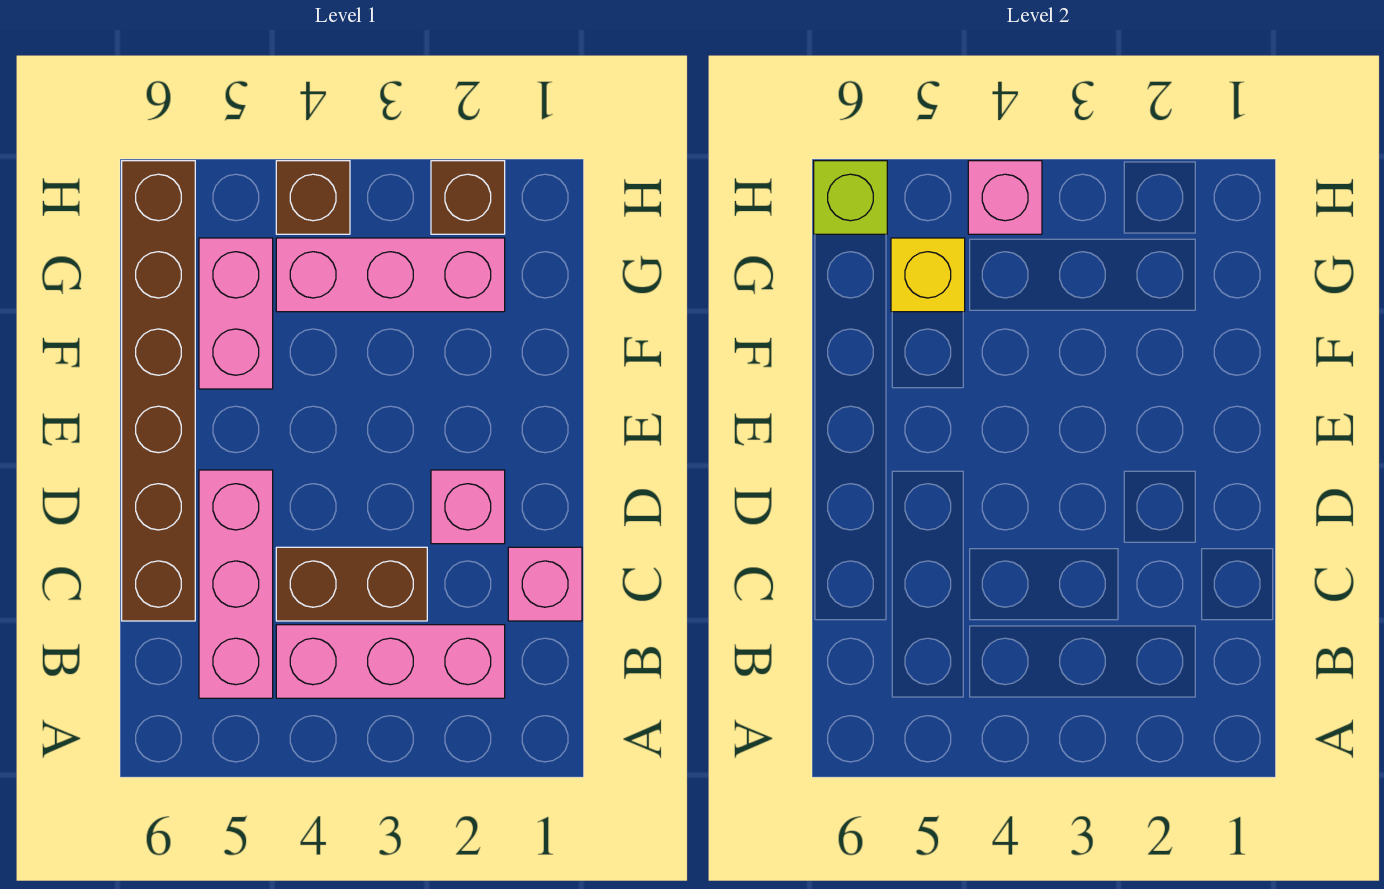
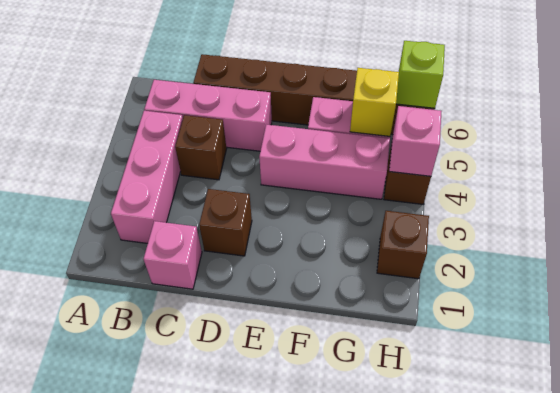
brown 1x2 brick [276,547,427,621] -> brown 1x1 brick [175,115,226,180]
pink 1x1 brick [431,470,505,544] -> brown 1x1 brick [199,189,252,256]
pink 1x3 brick [276,238,505,312] -> pink 1x3 brick turned to [259,124,390,199]

